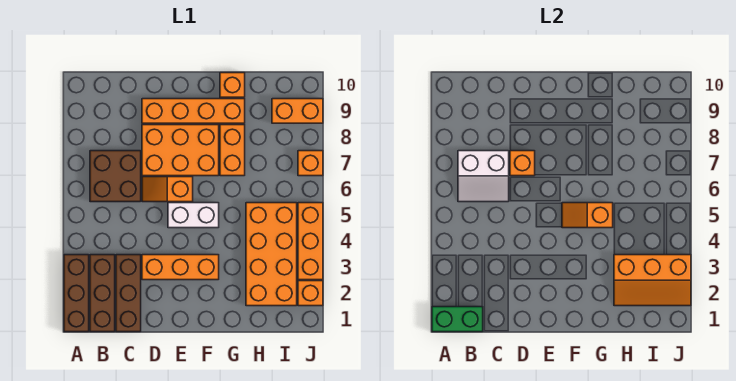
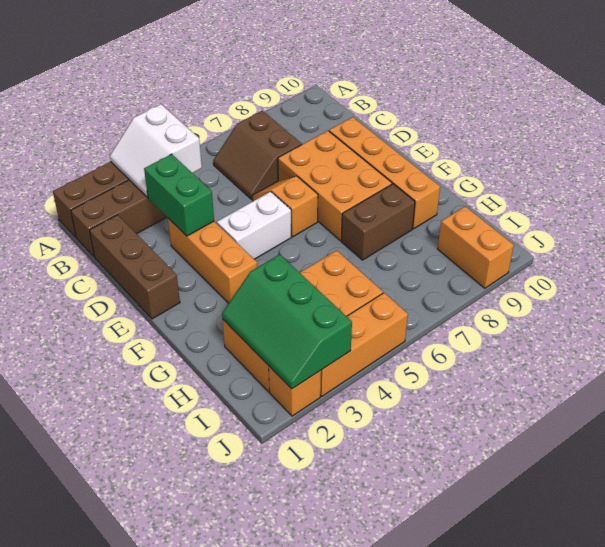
green 1x2 brick [432,307,483,332] -> green 1x2 brick moved to [144,154,214,236]
brown 2x2 brick [90,151,141,202] -> brown 2x2 slope [213,111,302,199]
white 2x2 slope [458,151,509,202] -> white 2x2 slope moved to [110,104,202,197]
brown 1x3 brick [116,255,141,332] -> brown 1x3 brick turned to [89,215,180,319]
orange 1x1 brick [510,151,535,176] -> none
white 1x2 brick [168,203,219,228] -> white 1x2 brick turned to [217,192,291,259]
orange 1x2 slope [562,203,613,228] -> none
orange 1x2 brick [220,125,245,176] -> brown 1x2 brick [341,184,415,260]
orange 1x1 brick [220,73,245,97] -> none
orange 2x3 slope [614,255,691,306] -> green 2x3 slope [222,254,352,389]
orange 1x1 brick [298,151,323,176] -> none

